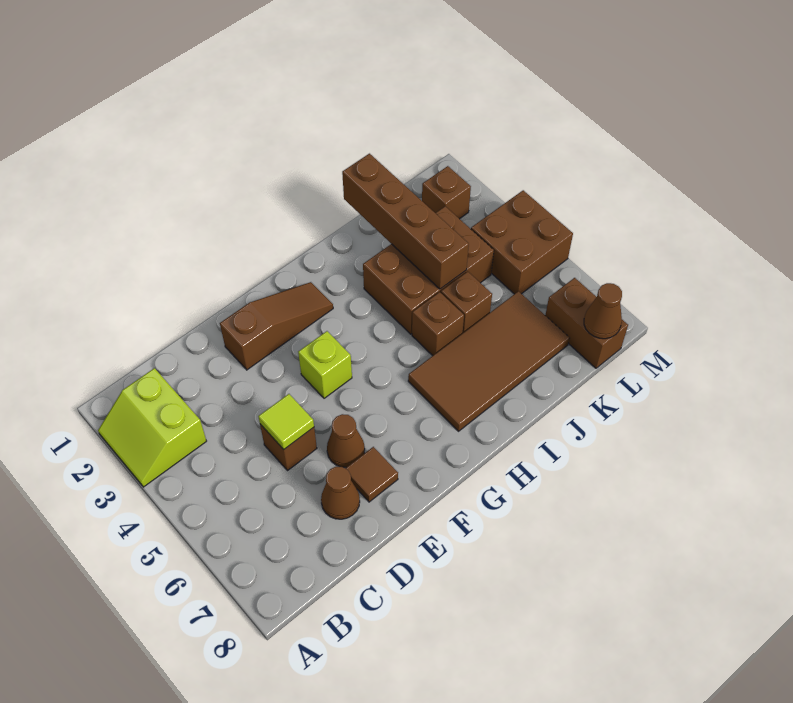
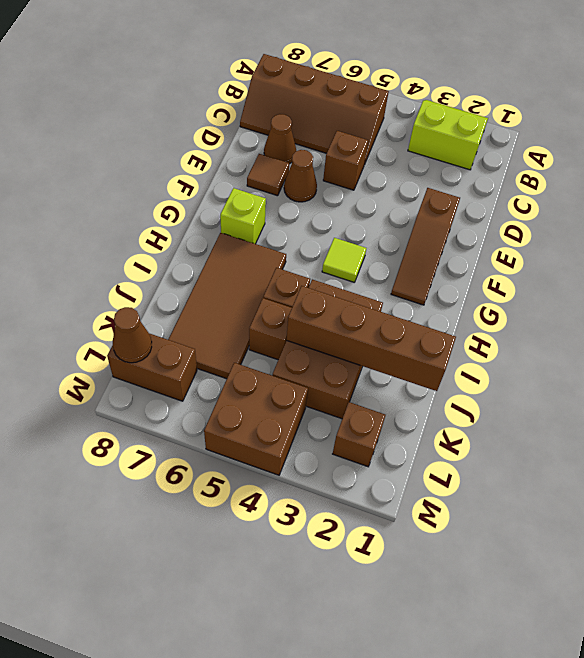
none -> brown 2x4 slope [240,54,389,164]
lime 1x1 tile [258,394,314,449] -> lime 1x1 tile moved to [322,238,366,282]
lime 1x1 brick [298,331,352,398] -> lime 1x1 brick moved to [220,188,266,244]

